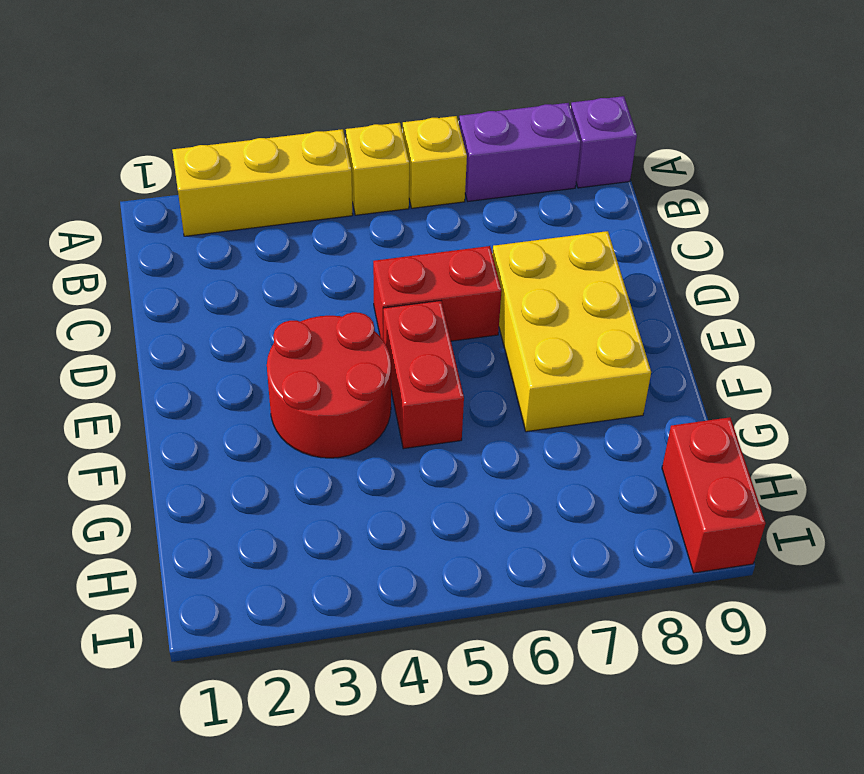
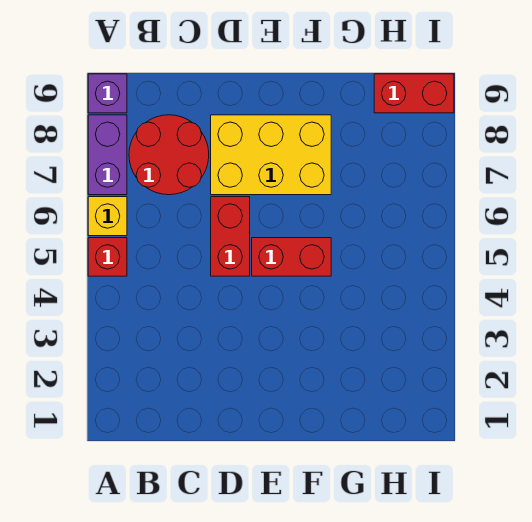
yellow 1x3 brick [172,129,353,236] -> none
yellow 1x1 brick [346,123,409,215] -> red 1x1 brick [88,238,127,276]
red 2x2 round brick [267,312,391,458] -> red 2x2 round brick moved to [129,115,209,195]

